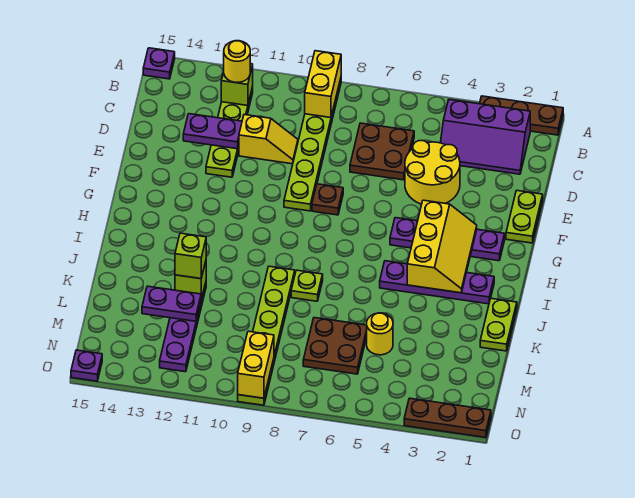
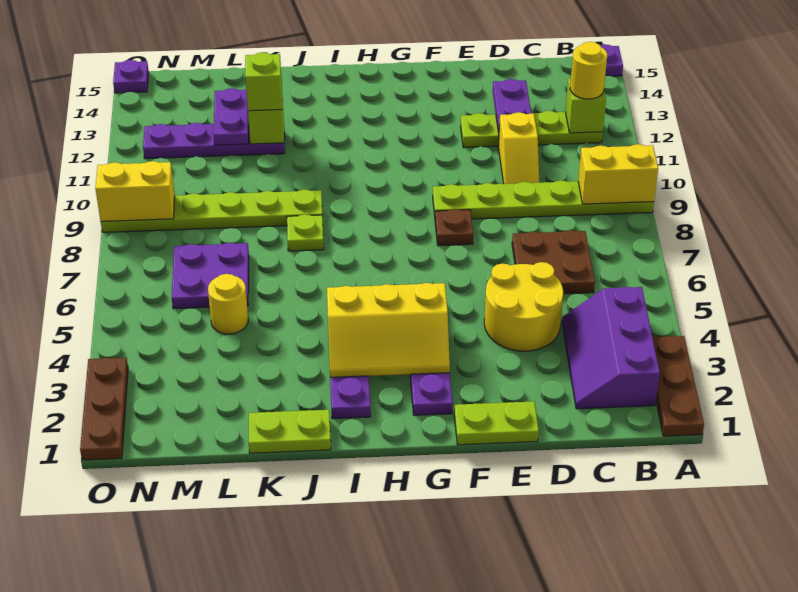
brown 2x2 plate [303,318,367,374] -> purple 2x2 plate [172,243,249,309]

